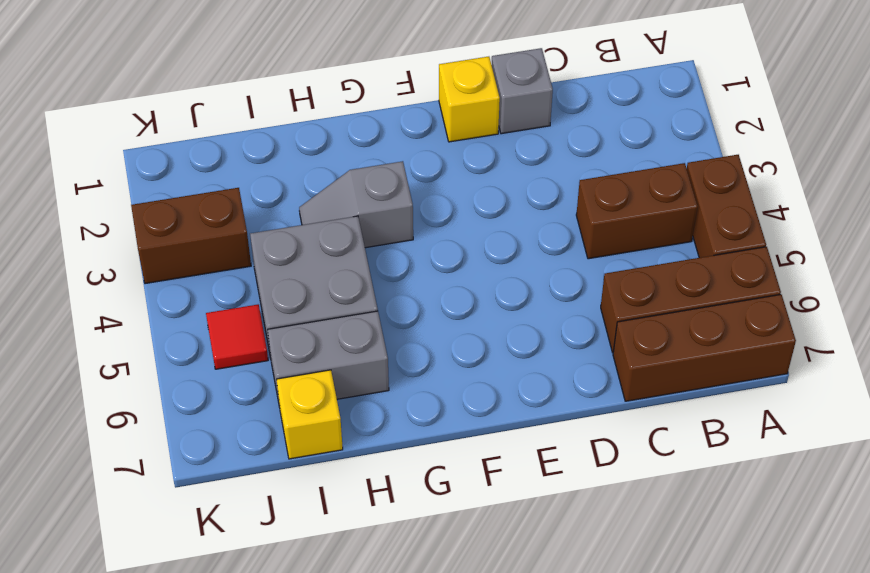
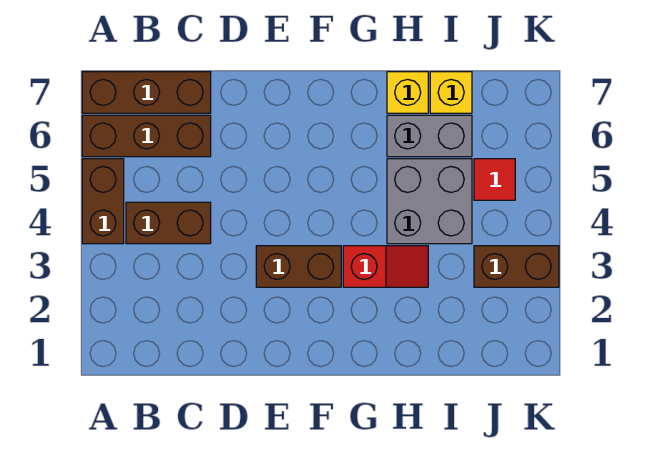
grey 1x1 brick [492,48,553,134] -> none
yellow 1x1 brick [439,57,500,142] -> yellow 1x1 brick moved to [387,72,428,113]
none -> brown 1x2 brick [256,246,341,287]
grey 1x2 slope [299,161,413,248] -> red 1x2 slope [343,246,428,287]

